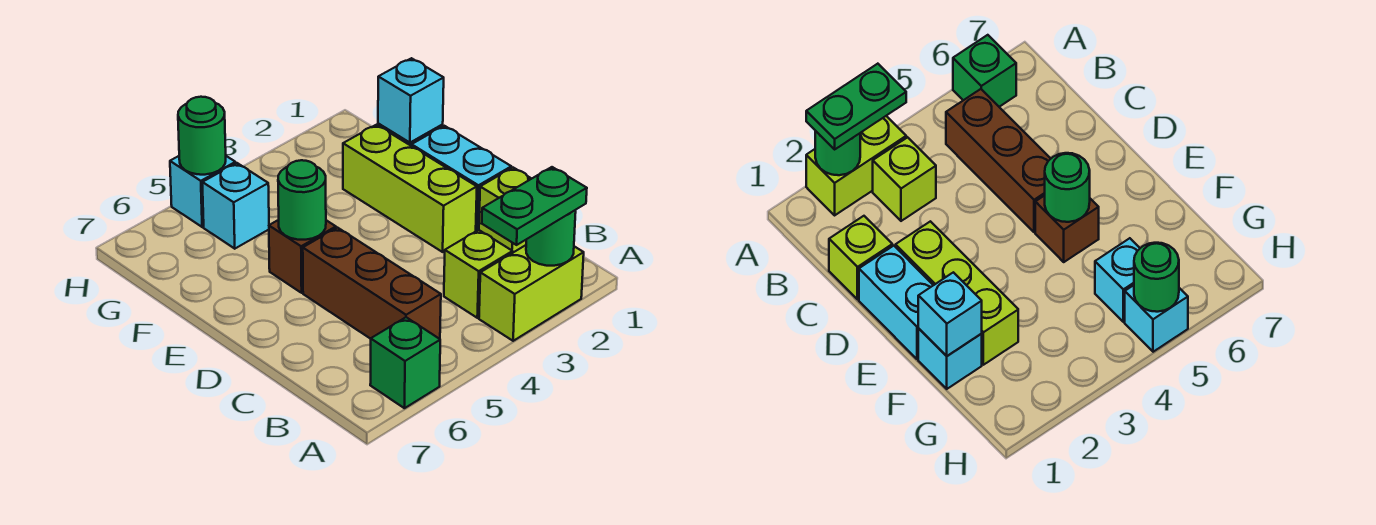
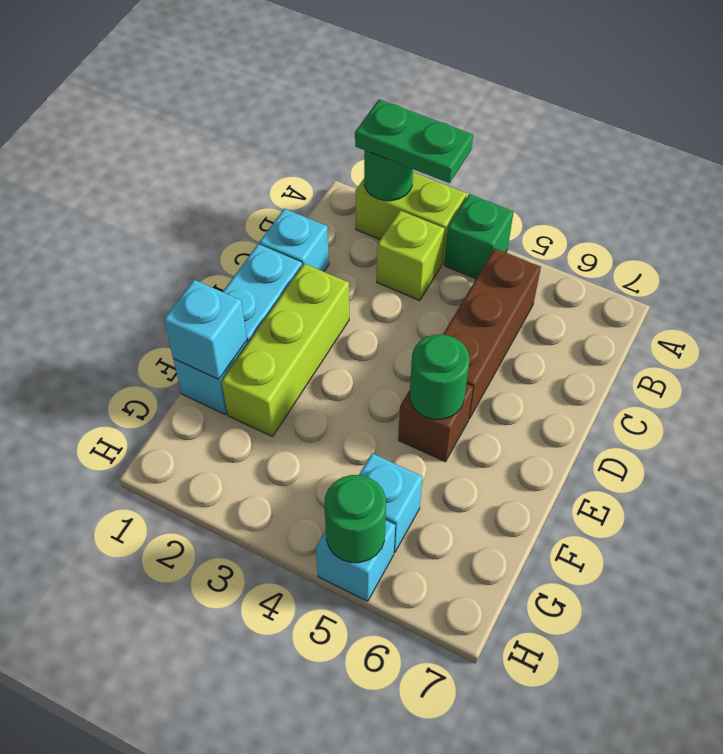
green 1x1 brick [370,317,440,408] -> green 1x1 brick moved to [444,194,514,279]
lime 1x1 brick [479,168,531,253] -> cyan 1x1 brick [259,209,329,272]

